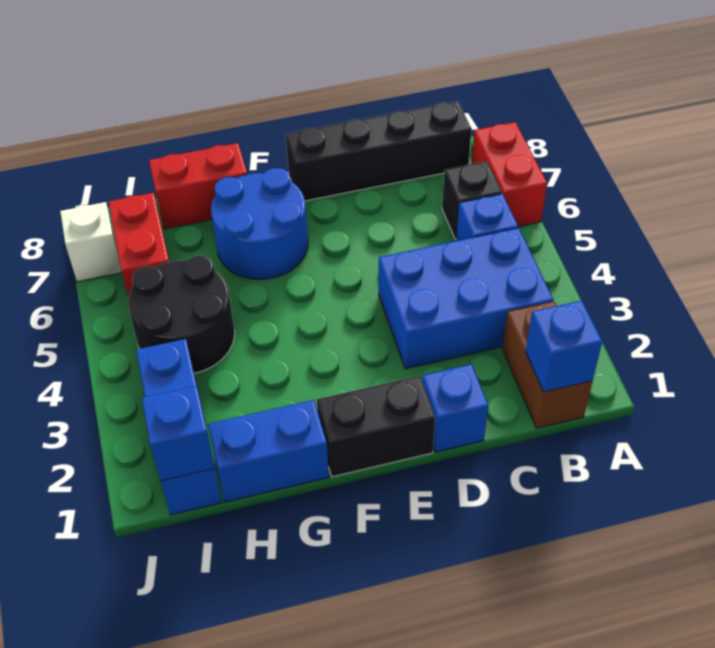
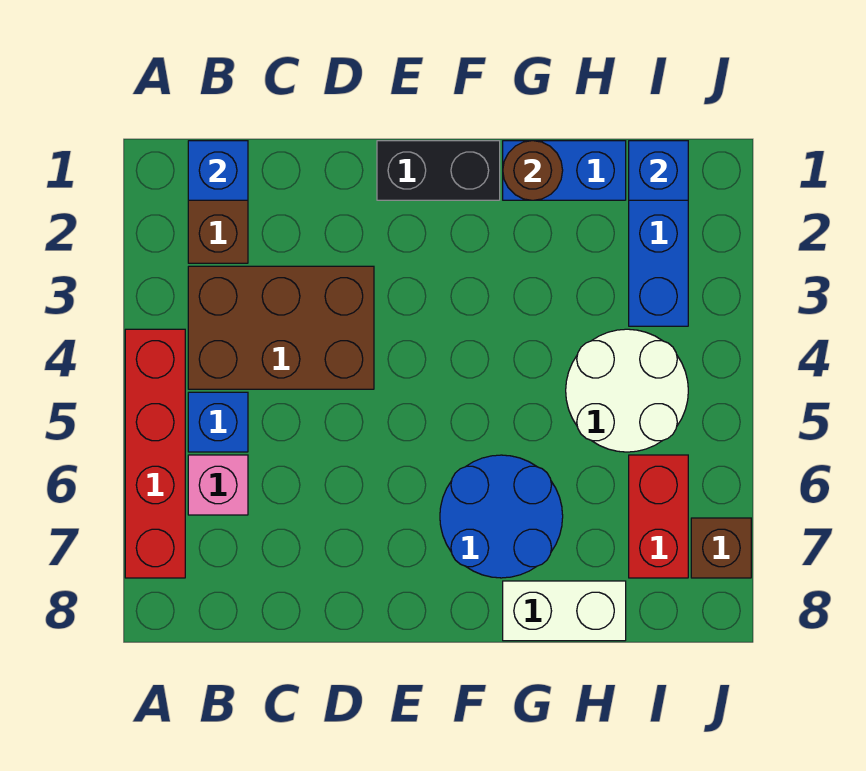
red 1x2 brick [472,122,547,227] -> red 1x4 brick [125,329,185,578]
blue 2x3 brick [379,228,553,369] -> brown 2x3 brick [188,266,374,389]
black 1x1 brick [442,161,502,240] -> pink 1x1 brick [188,455,248,515]
black 1x4 brick [286,101,472,201] -> none
blue 1x1 brick [422,364,488,452] -> none
none -> brown 1x1 round brick [503,141,563,200]
red 1x2 brick [149,143,247,229] -> white 1x2 brick [503,581,626,641]
black 2x2 round brick [128,256,235,373] -> white 2x2 round brick [566,329,688,452]
white 1x1 brick [60,202,122,282] -> brown 1x1 brick [691,518,751,578]

